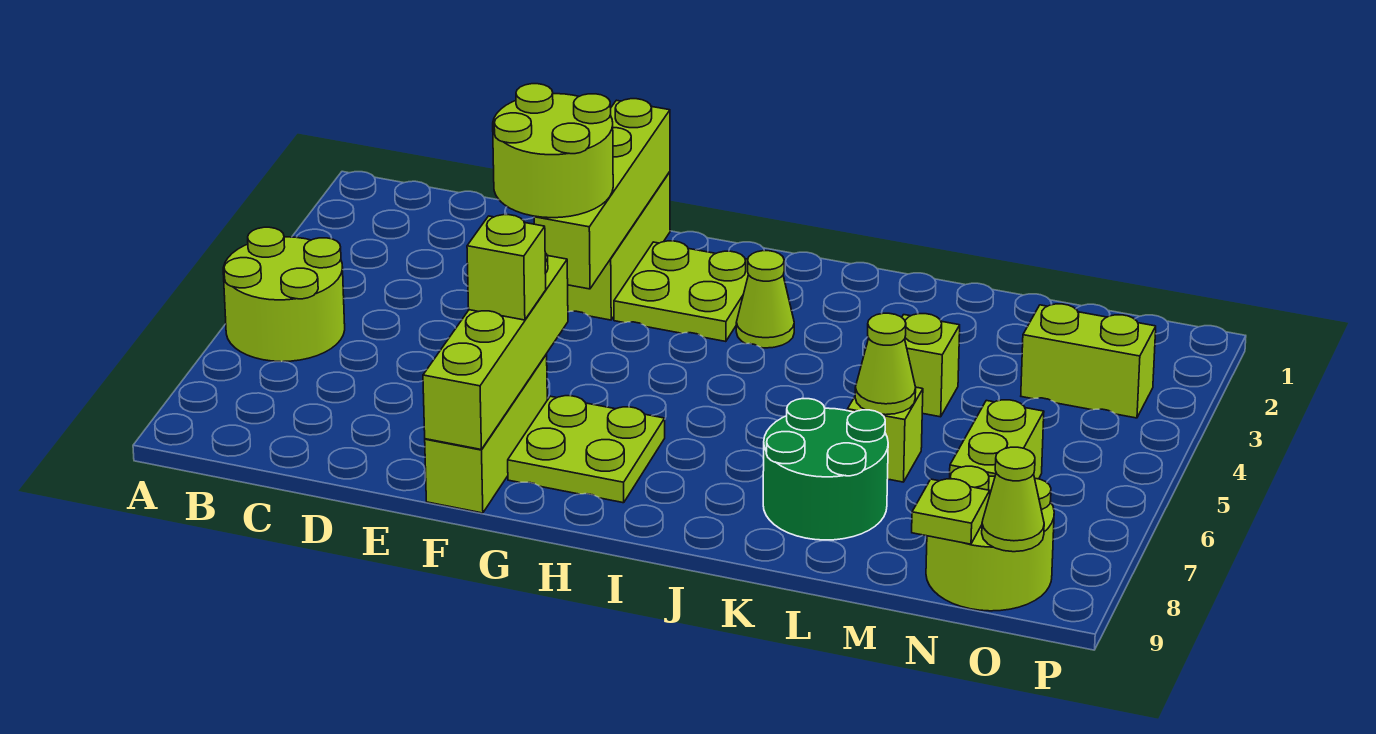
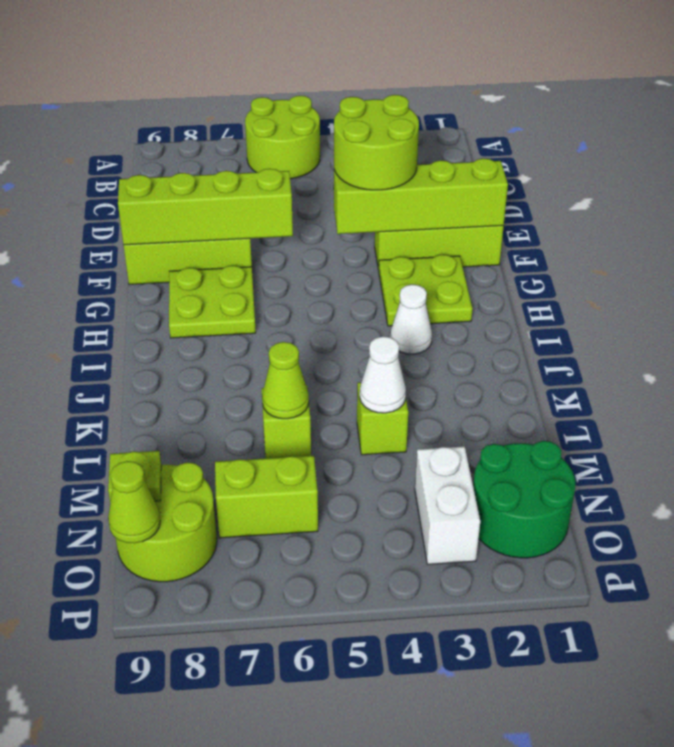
lime 1x1 brick [467,215,546,320] -> none
lime 1x1 cone [736,251,794,348] -> white 1x1 cone [390,284,432,354]
green 2x2 round brick [763,399,888,540] -> green 2x2 round brick moved to [473,441,575,558]
none -> white 1x1 cone [360,336,406,413]
lime 1x2 brick [1021,304,1156,418] -> white 1x2 brick [415,446,480,564]

